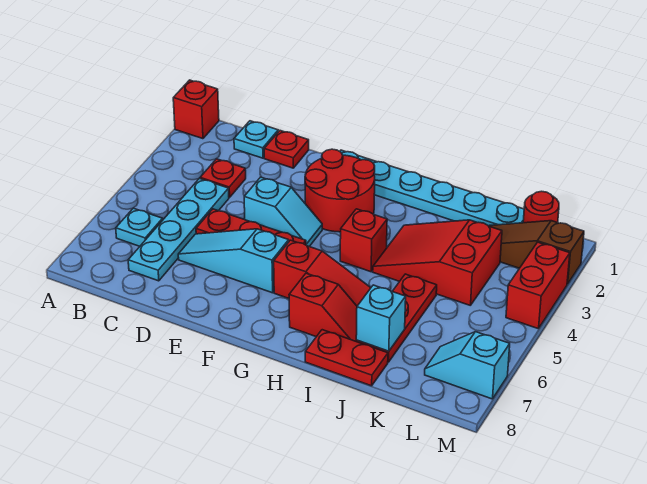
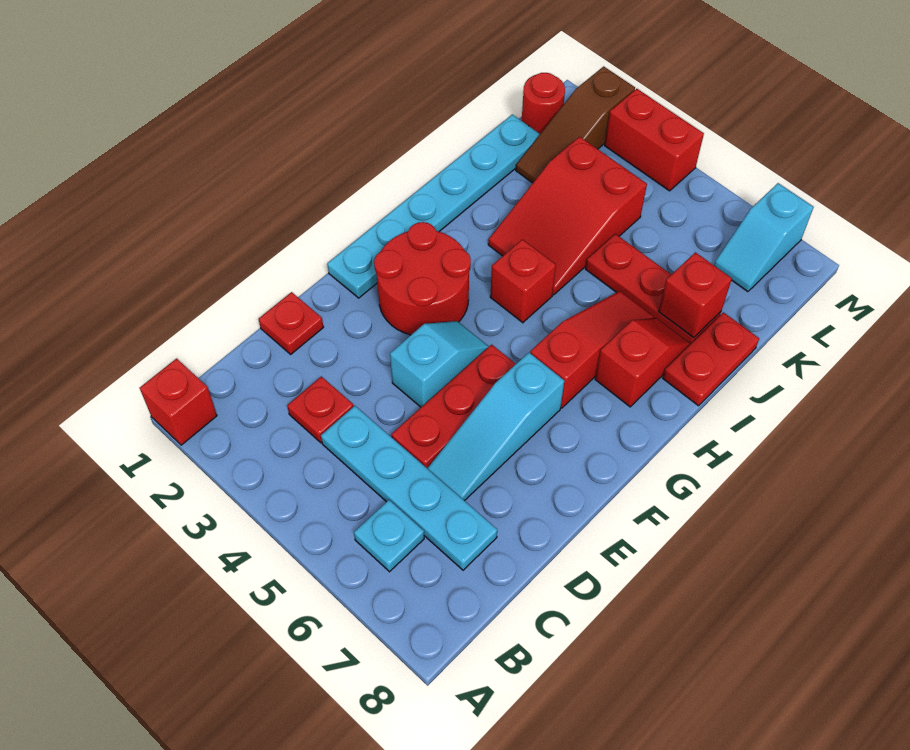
cyan 1x1 plate [234,121,278,158] -> none
cyan 1x1 brick [356,285,406,351] -> red 1x1 brick [658,252,732,338]

